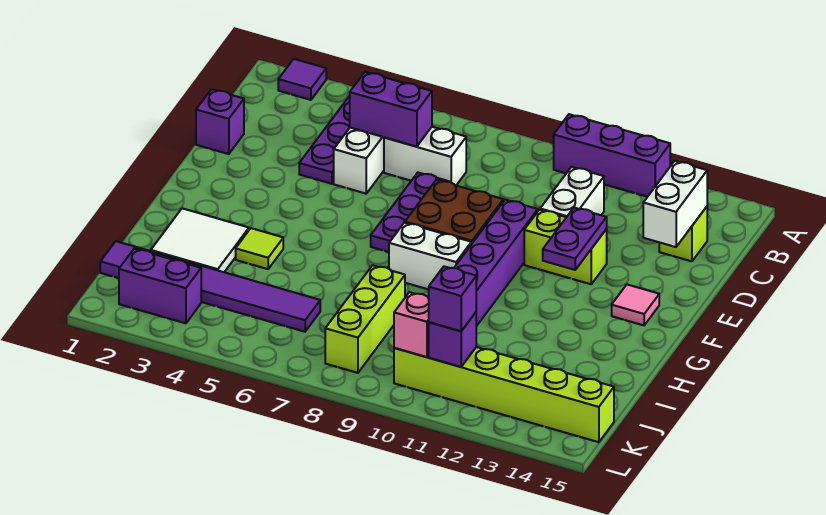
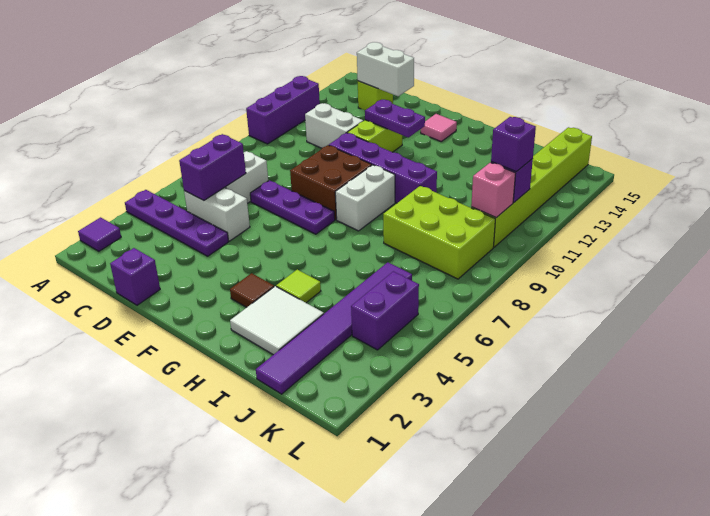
none -> brown 1x1 tile [230,273,274,307]
lime 1x3 brick [325,265,405,373] -> lime 2x3 brick [383,186,495,279]
purple 1x2 brick [119,249,201,323] -> purple 1x2 brick moved to [351,271,419,350]

